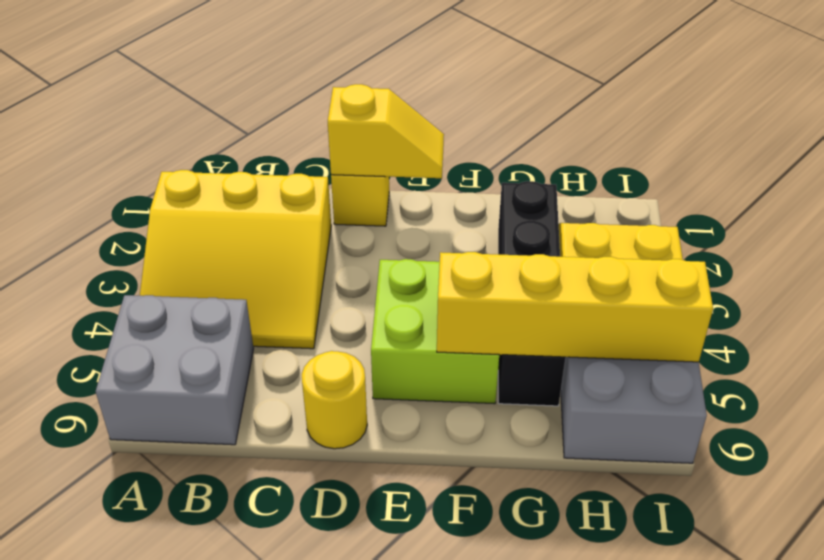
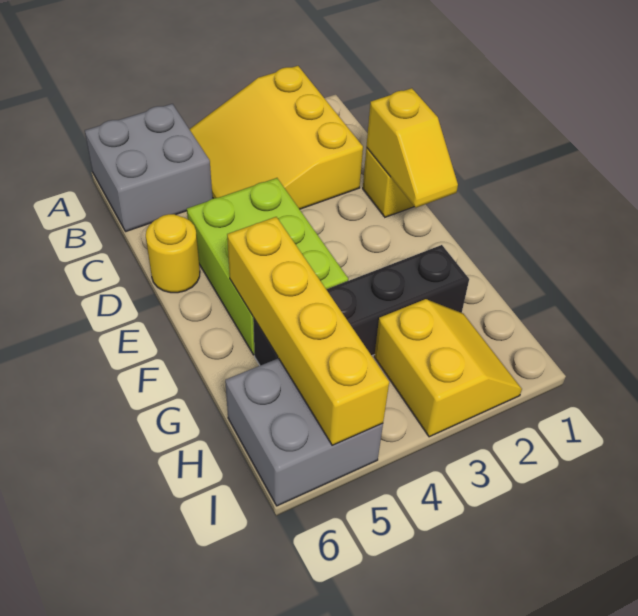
lime 2x2 brick [371,259,499,404] -> lime 2x3 brick [187,178,348,355]

